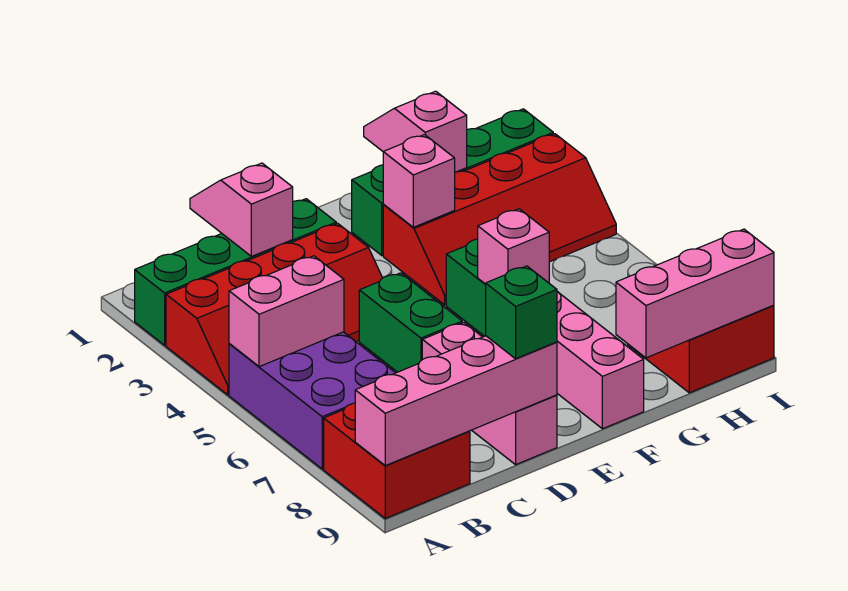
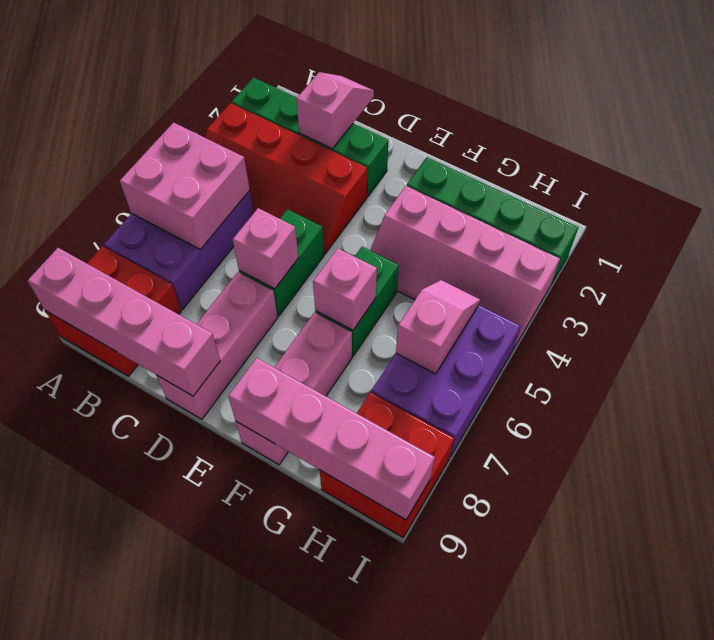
pink 1x2 brick [229,256,344,367] -> pink 2x2 brick [120,123,250,249]
green 1x1 brick [485,266,557,359] -> none
red 2x4 slope [383,134,616,305] -> pink 2x4 slope [370,186,560,349]
pink 1x1 brick [383,135,455,227] -> pink 1x1 brick moved to [233,208,298,289]
pink 1x2 slope [364,91,467,172] -> pink 1x2 slope moved to [396,280,480,374]
pink 1x3 brick [616,229,774,358] -> pink 1x4 brick [228,358,435,520]
none -> purple 2x3 brick [371,305,520,457]

